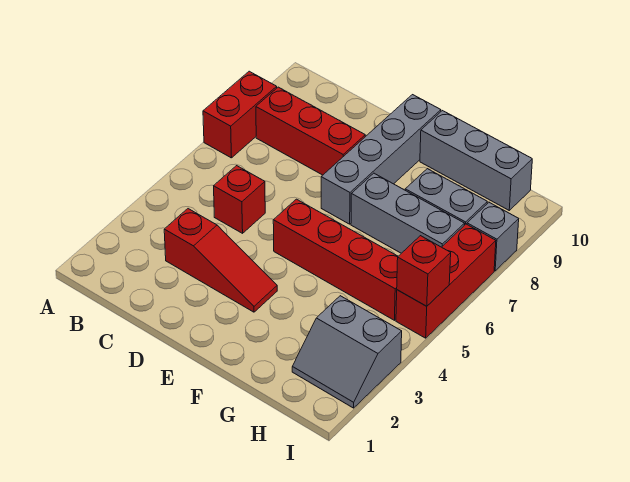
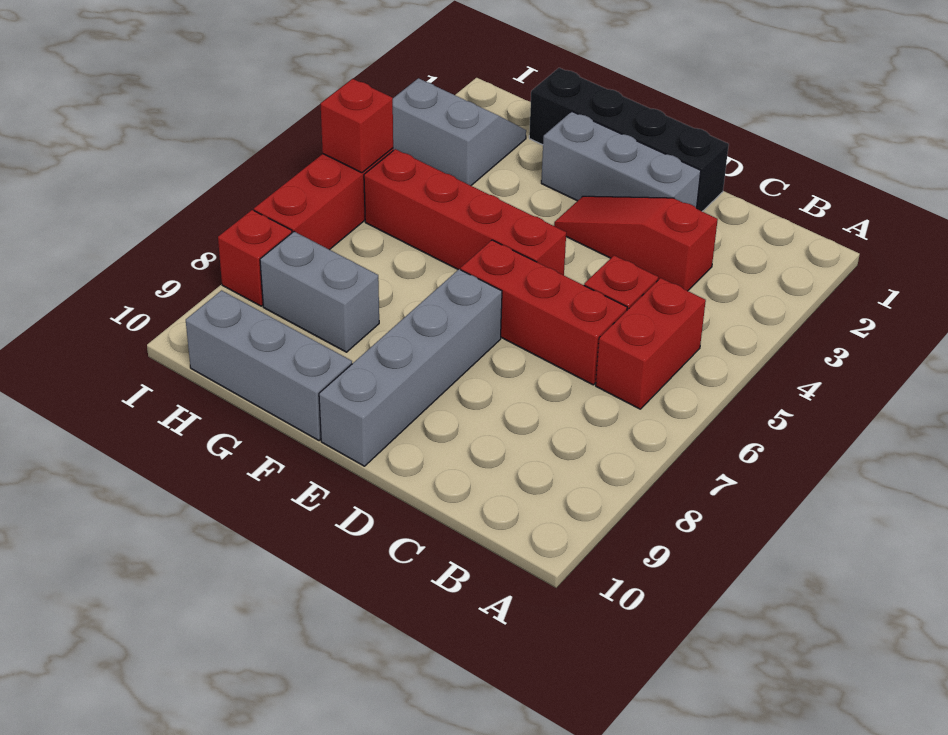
red 1x2 brick [203,71,277,158] -> red 1x2 brick moved to [596,278,706,409]
red 1x3 brick [256,87,365,175] -> red 1x3 brick moved to [461,240,627,385]
none -> black 1x4 brick [529,68,729,211]
grey 1x3 brick [351,173,465,253] -> grey 1x3 brick moved to [541,112,701,208]
grey 1x1 brick [467,203,519,271] -> red 1x1 brick [218,210,292,306]

